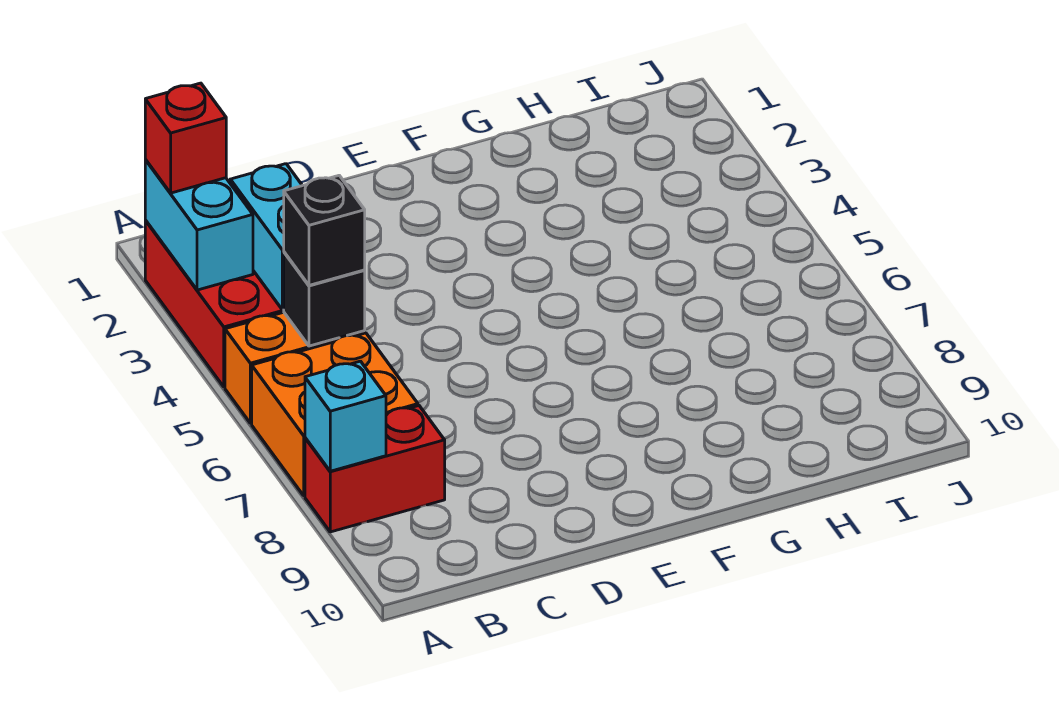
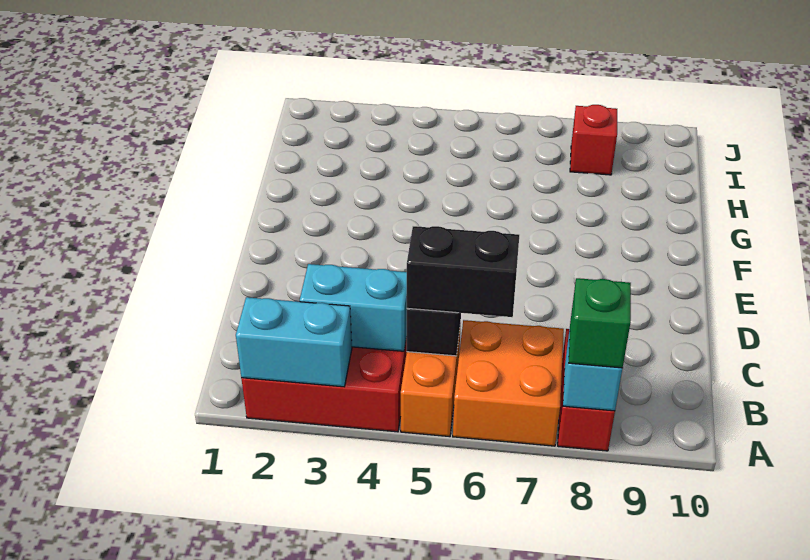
red 1x1 brick [145,83,226,193] -> red 1x1 brick moved to [570,105,617,175]
none -> green 1x1 brick [569,278,631,368]
black 1x1 brick [284,176,365,285] -> black 1x2 brick [407,226,519,317]

